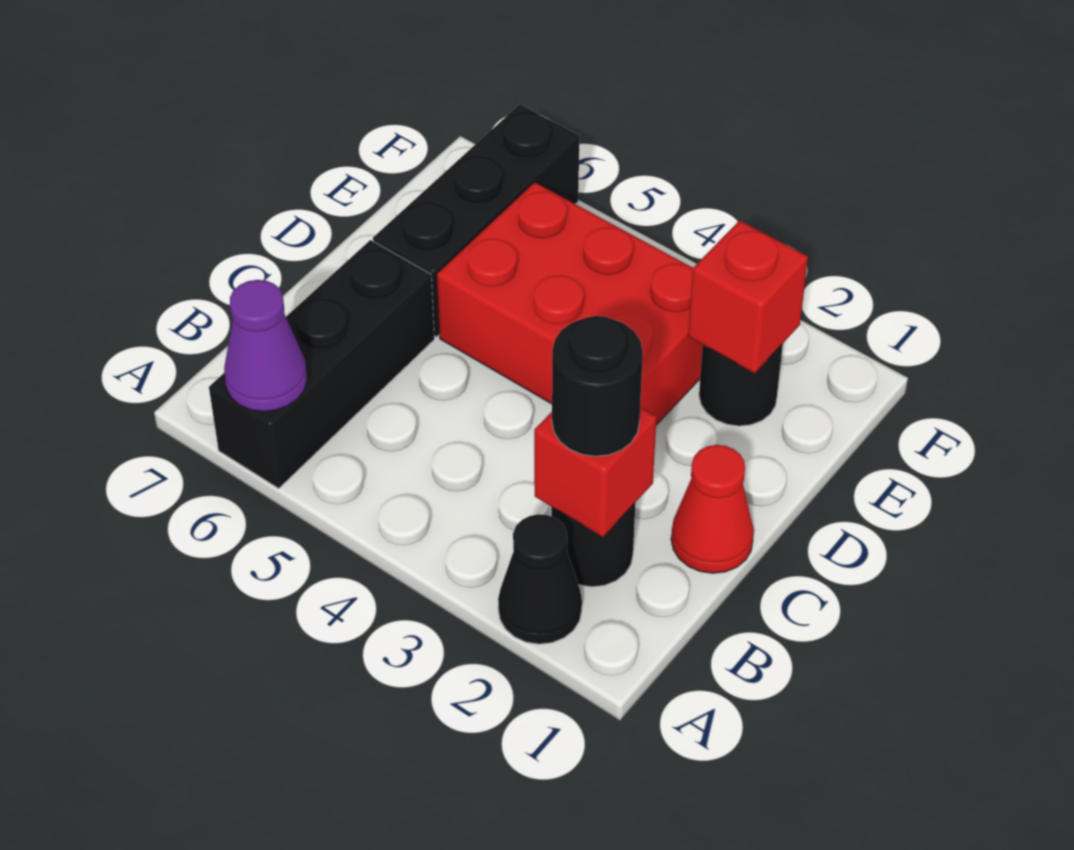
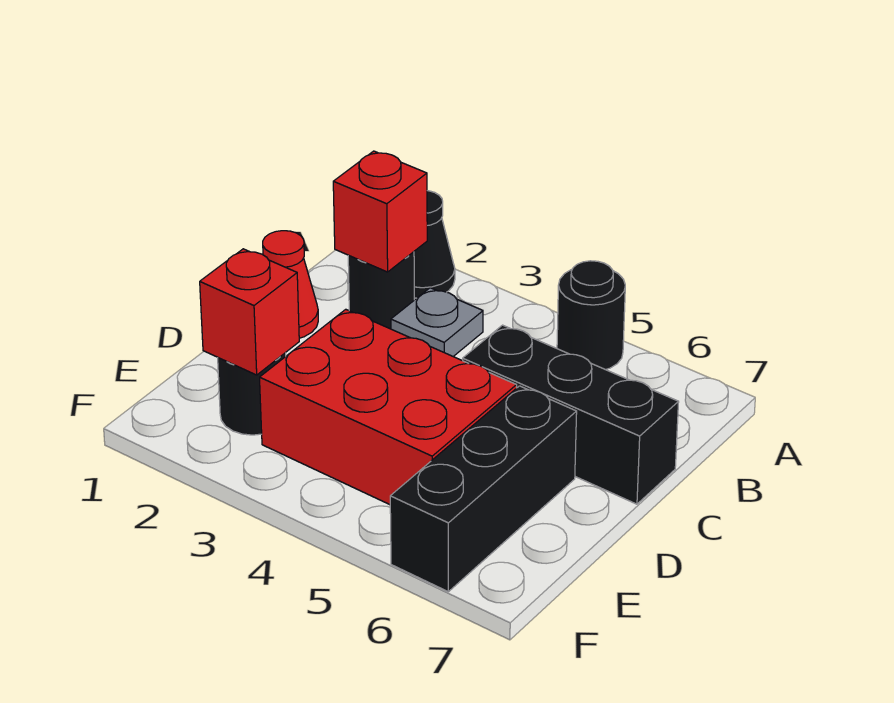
black 1x3 brick [209,240,434,488] -> black 1x3 brick turned to [463,325,679,504]
purple 1x1 cone [224,280,307,412] -> none
black 1x1 round brick [552,316,643,456] -> black 1x1 round brick moved to [557,261,625,370]
none -> grey 1x1 plate [391,288,483,356]

